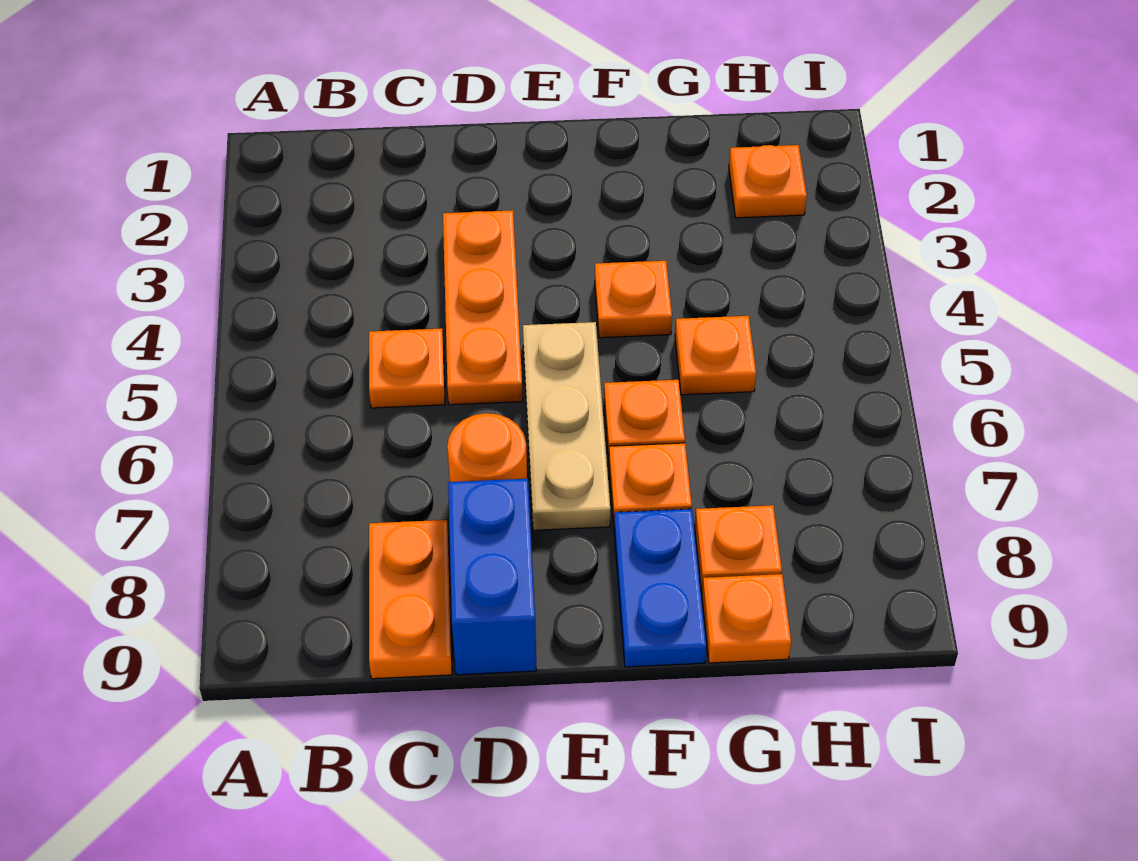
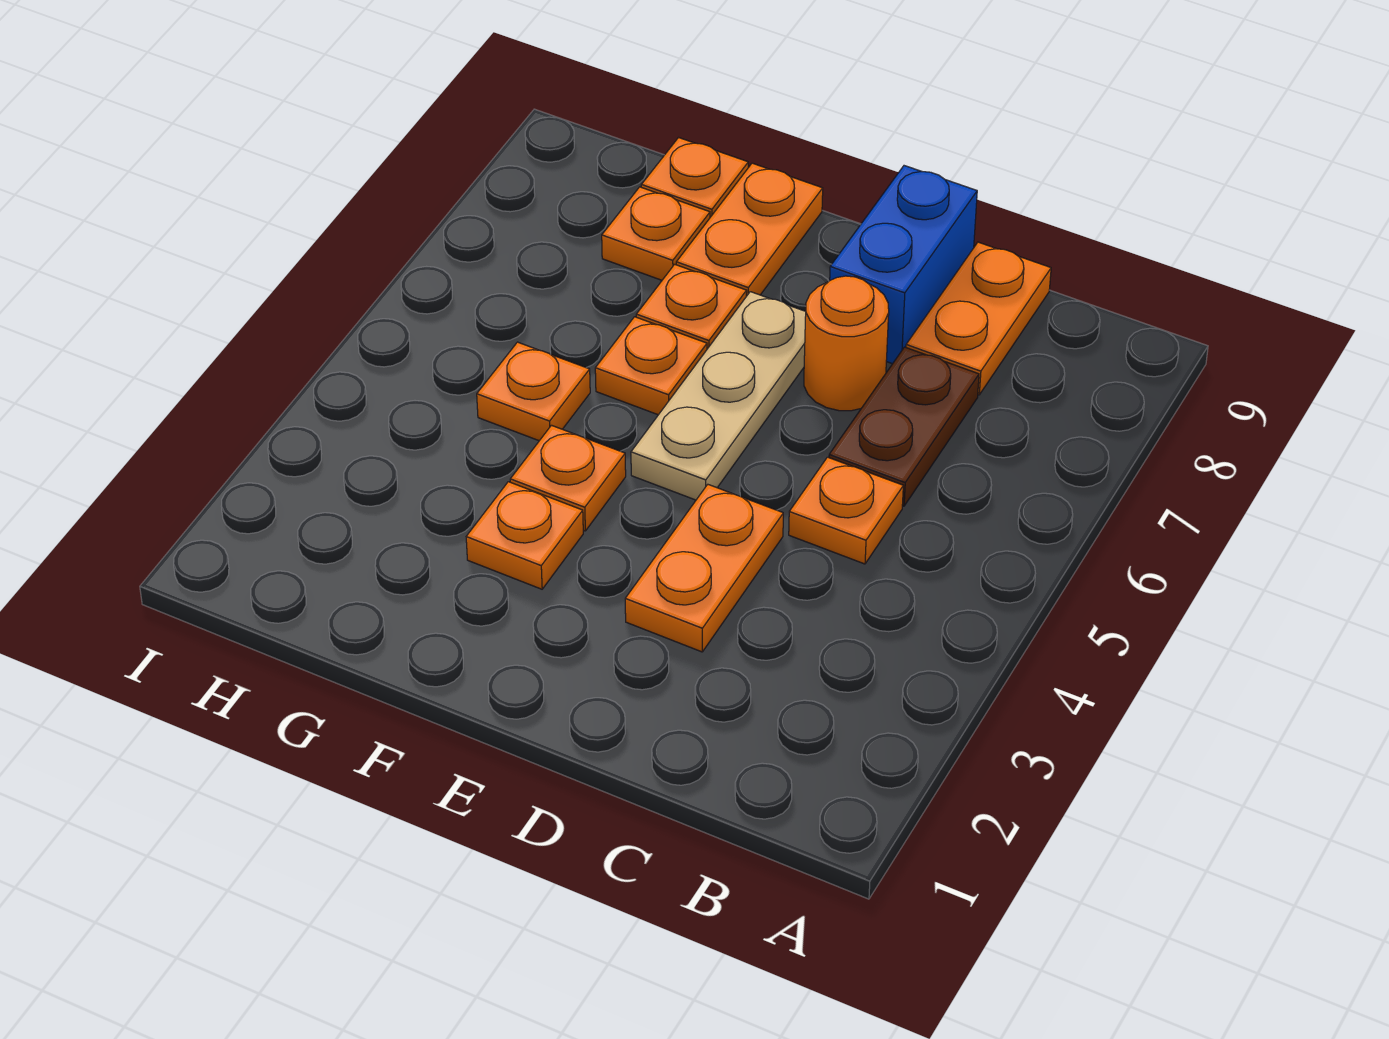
none -> brown 1x2 plate [829,347,979,506]
orange 1x3 plate [443,210,523,405] -> orange 1x2 plate [625,485,783,652]
blue 1x2 plate [614,509,706,667] -> orange 1x2 plate [676,163,823,296]
orange 1x1 plate [729,145,807,218] -> orange 1x1 plate moved to [466,482,583,589]

